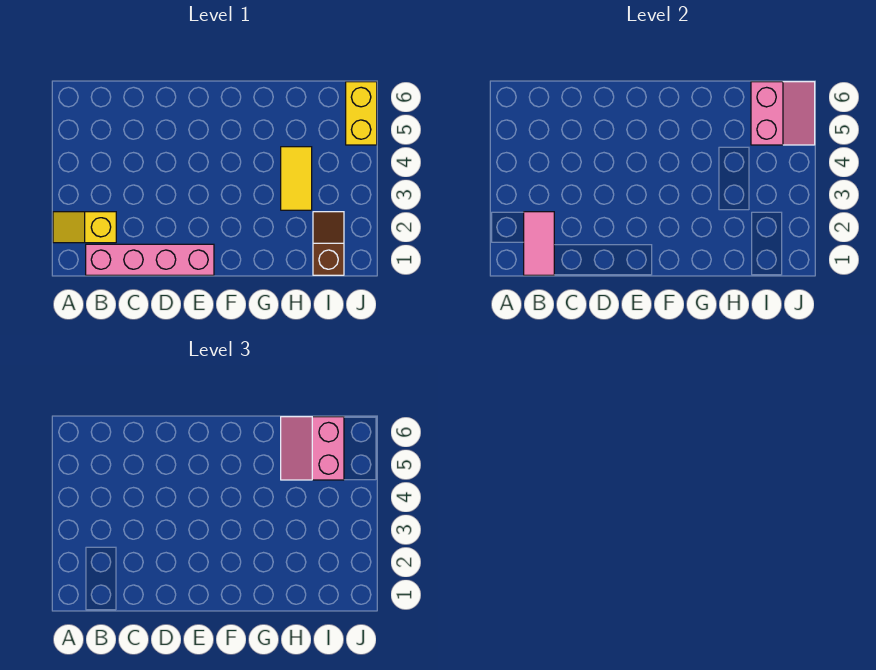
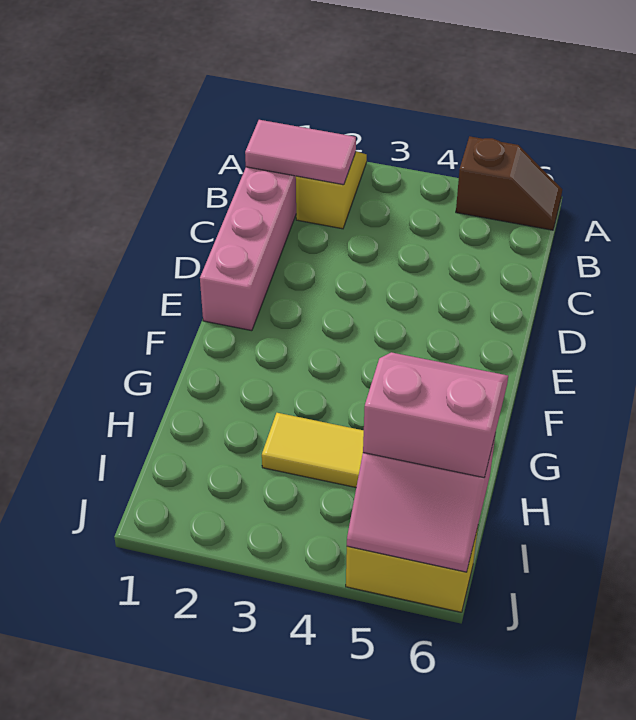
brown 1x2 slope [313,212,344,275] -> brown 1x2 slope moved to [456,136,562,230]

